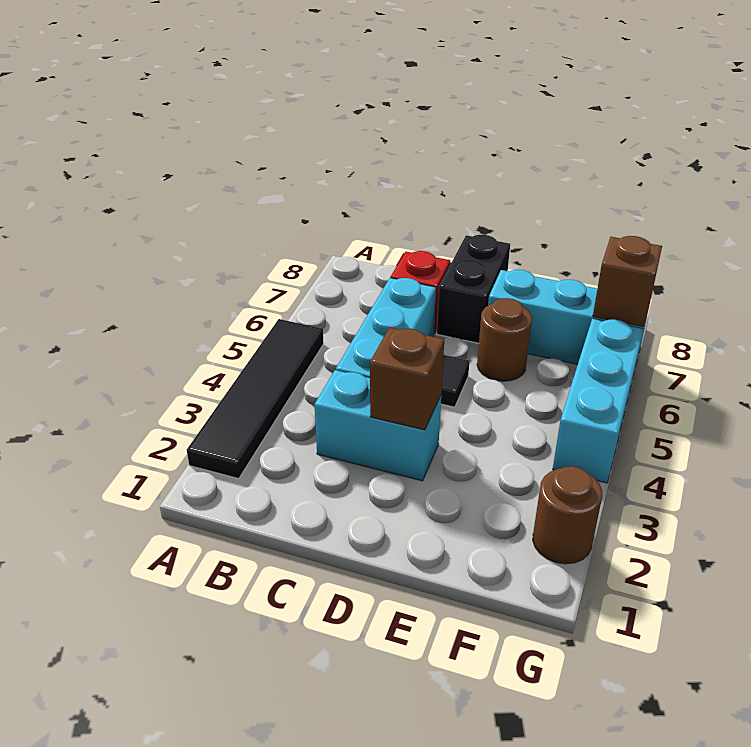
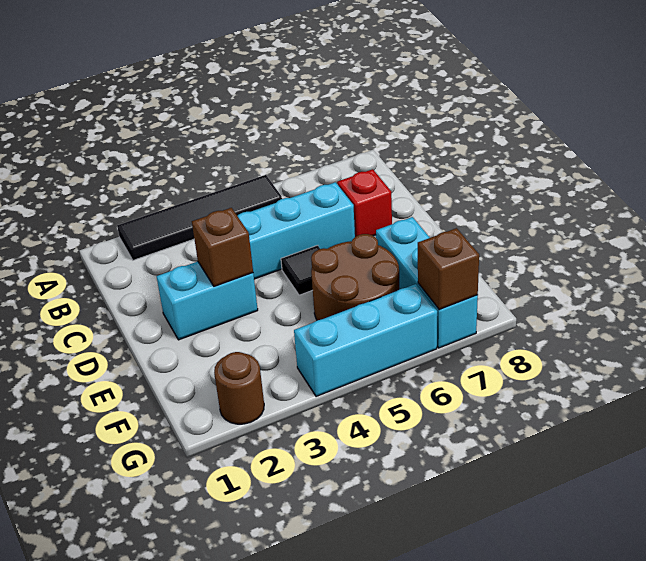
cyan 1x2 brick [315,370,441,481] -> cyan 1x2 brick turned to [156,262,258,340]
black 1x2 brick [437,235,510,343] -> none
brown 1x1 round brick [477,298,532,381] -> brown 2x2 round brick [311,234,399,320]

